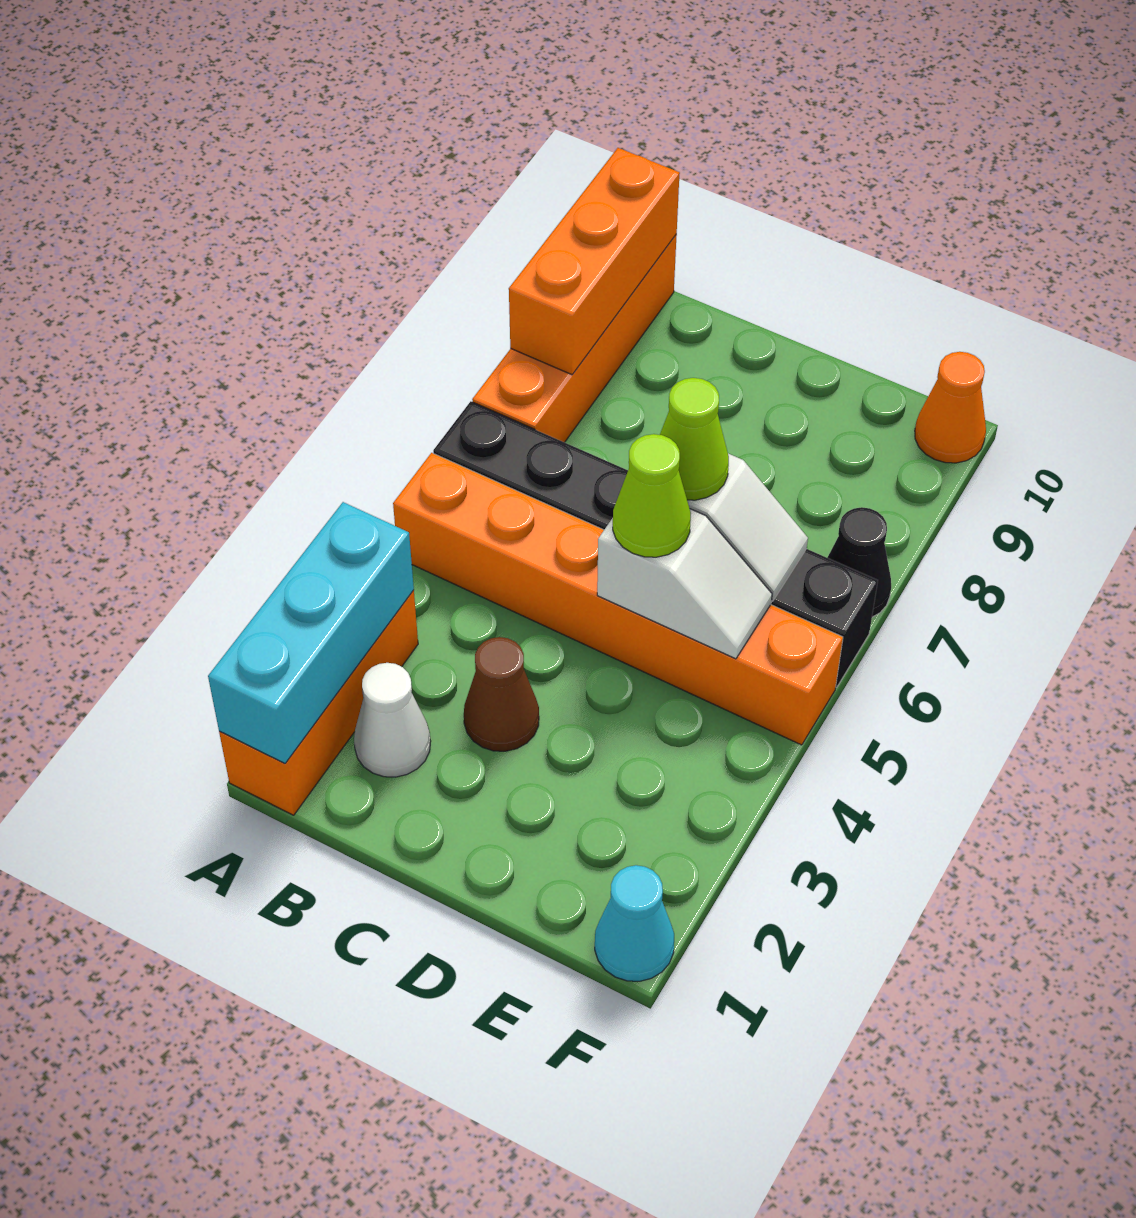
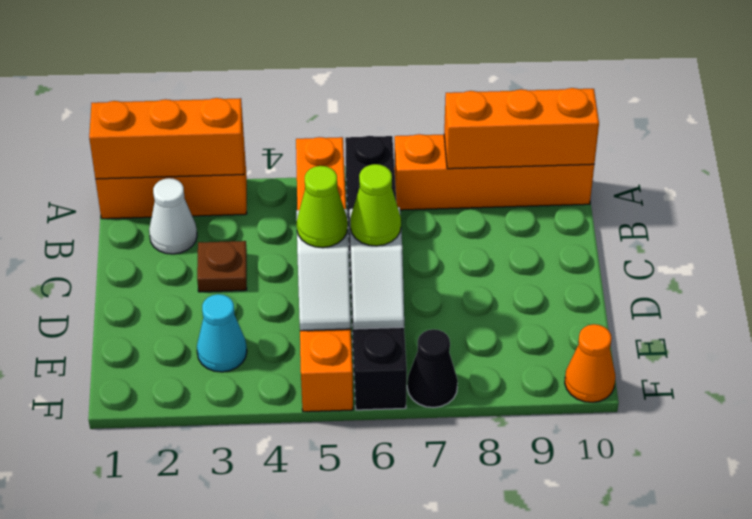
cyan 1x3 brick [208,502,414,763] -> orange 1x3 brick [89,98,244,179]
brown 1x1 cone [464,637,539,751] -> brown 1x1 plate [197,241,247,292]
cyan 1x1 cone [595,865,674,981] -> cyan 1x1 cone moved to [197,294,247,372]

